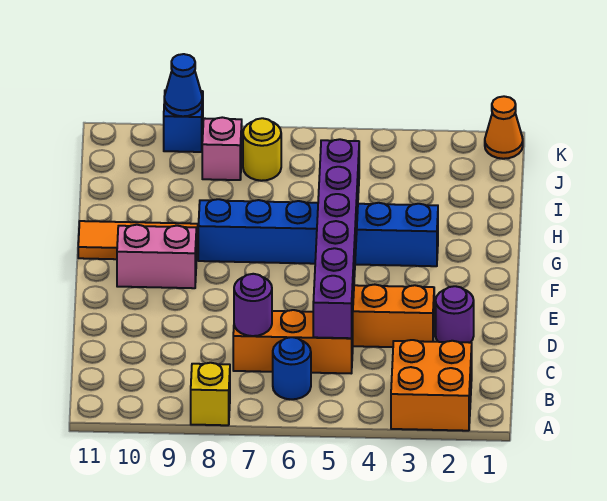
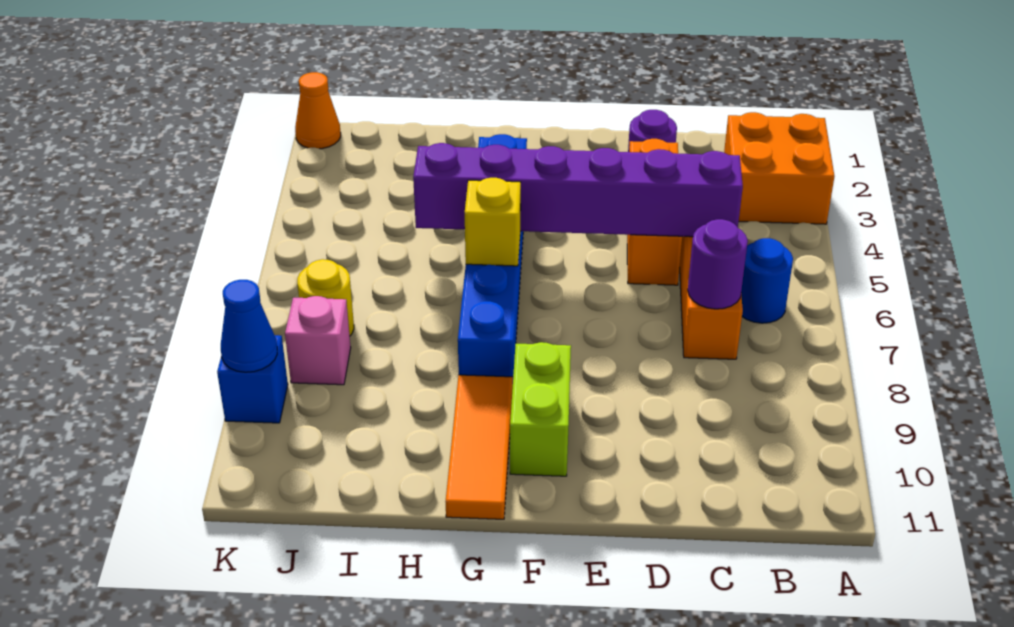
yellow 1x1 brick [191,363,230,425] -> yellow 1x1 brick moved to [465,178,521,266]
pink 1x2 brick [117,225,196,288] -> lime 1x2 brick [510,342,571,476]

